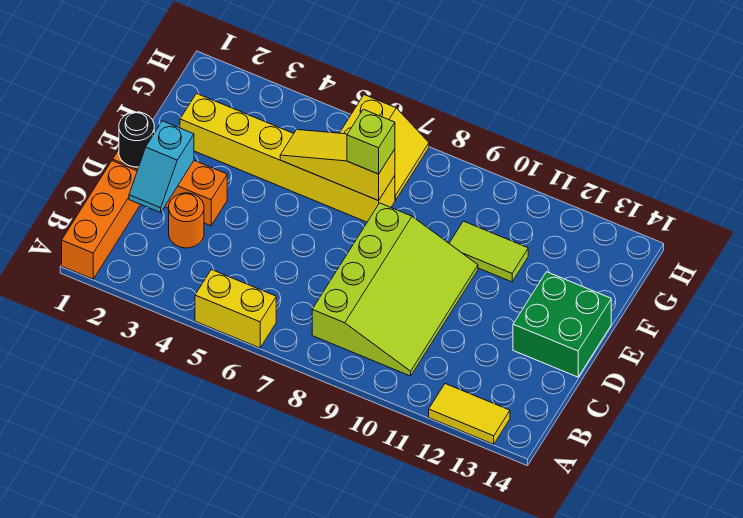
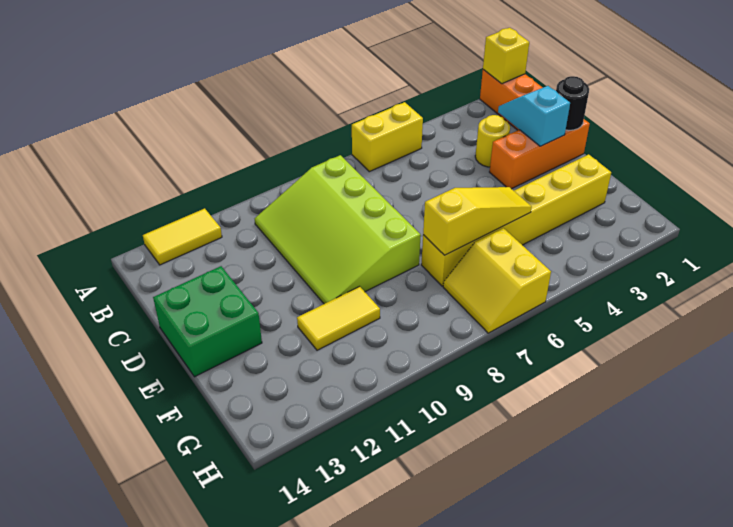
none -> yellow 1x1 brick [483,28,529,84]
orange 1x1 round brick [169,193,204,248] -> yellow 1x1 round brick [475,115,510,167]
lime 1x1 brick [347,109,395,174] -> none
lime 1x2 tile [449,221,528,282] -> yellow 1x2 tile [297,286,380,350]

